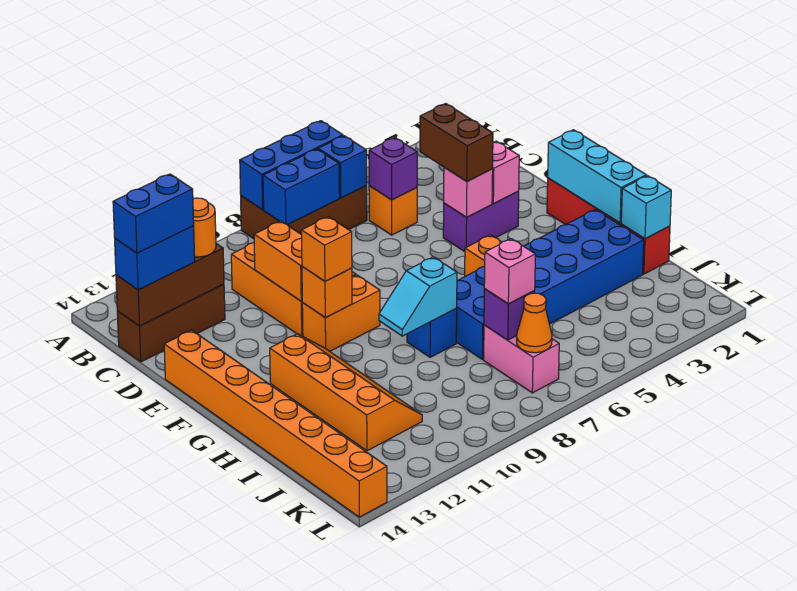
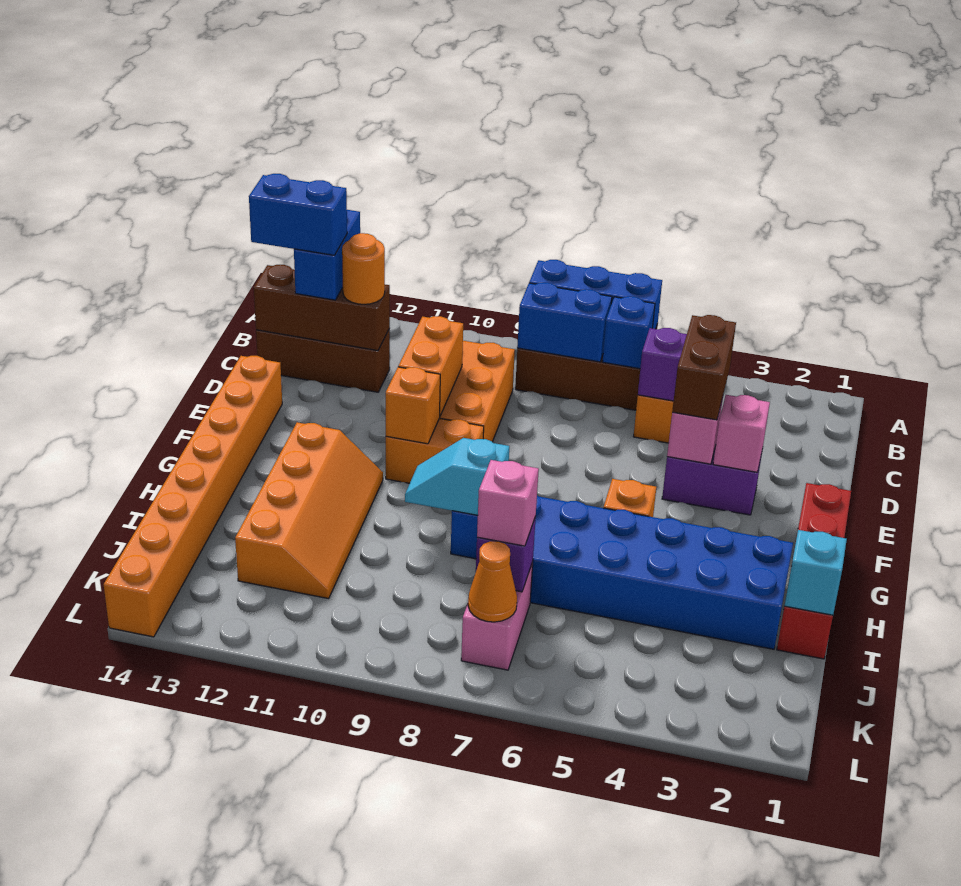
blue 1x2 brick [115,226,195,290] -> blue 1x2 brick turned to [294,210,360,300]
cyan 1x3 brick [548,130,646,223] -> none
orange 1x1 brick [301,217,352,281] -> none

